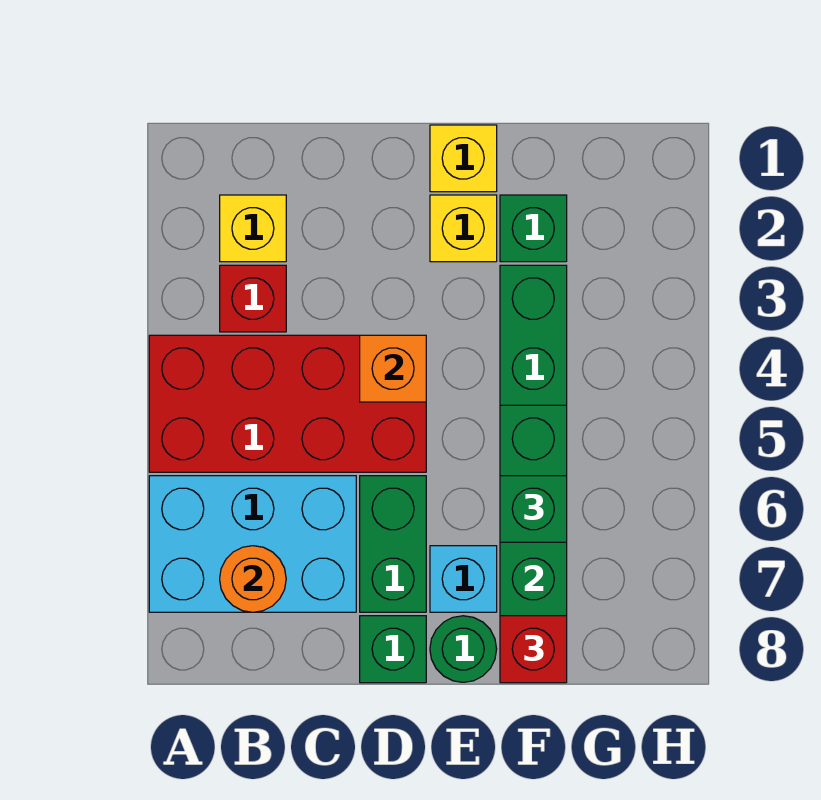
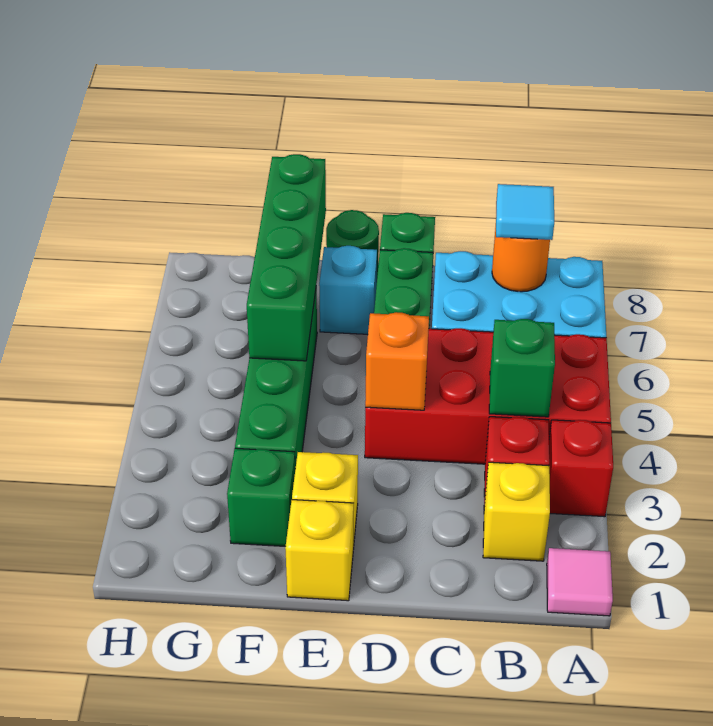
none -> pink 1x1 tile [547,548,613,616]
none -> cyan 1x1 tile [496,184,554,240]
green 1x1 brick [500,476,567,542] -> green 1x1 brick moved to [489,319,555,417]
red 1x1 brick [500,616,567,683] -> red 1x1 brick moved to [549,420,613,517]

